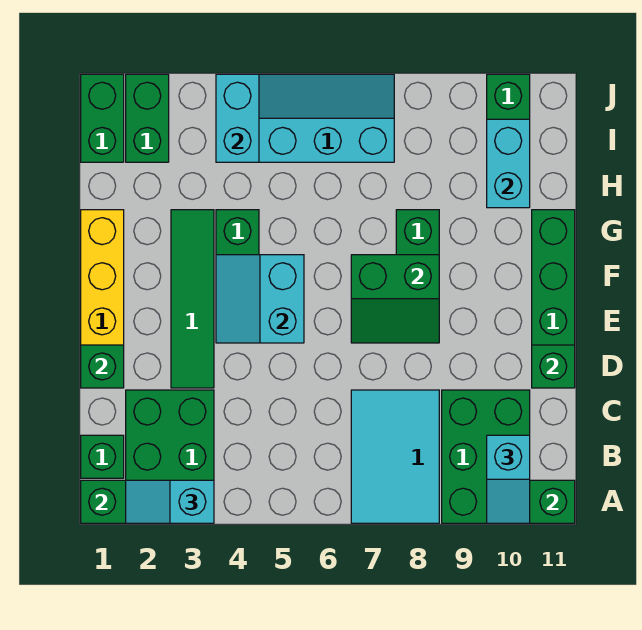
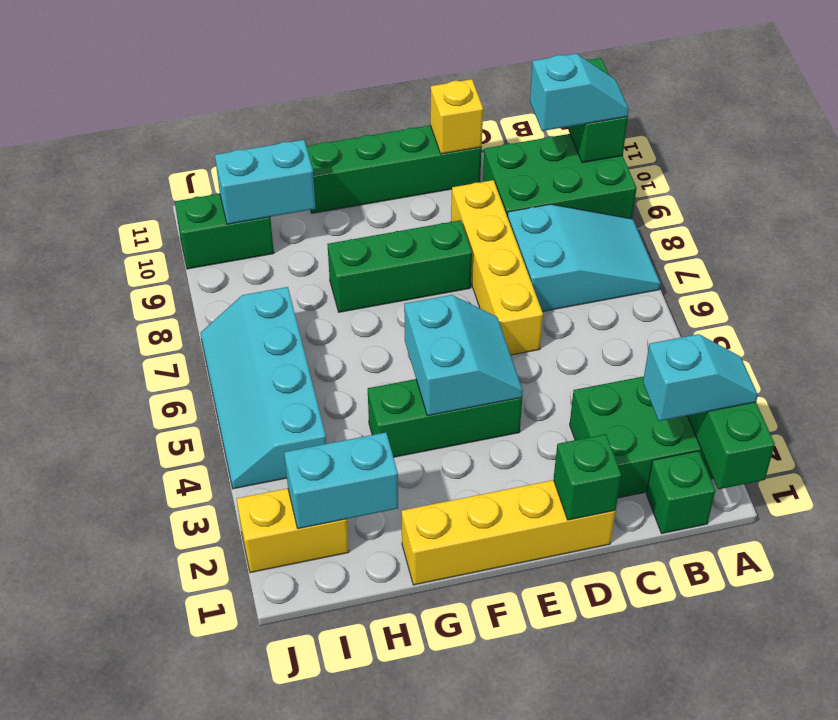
cyan 1x2 slope [126,480,214,523] -> cyan 1x2 slope turned to [643,334,758,421]
cyan 2x3 tile [351,390,439,523] -> cyan 2x3 slope [507,204,660,312]
green 1x4 tile [171,210,214,388] -> none
none -> yellow 1x4 brick [451,180,543,355]
green 1x1 brick [532,345,575,388] -> yellow 1x1 brick [430,79,483,154]
cyan 2x2 slope [216,255,304,343] -> cyan 2x2 slope turned to [404,295,523,416]
green 2x2 slope [351,255,439,343] -> none
green 1x2 brick [81,74,124,162] -> none
green 1x2 brick [126,74,169,162] -> yellow 1x2 brick [237,488,349,573]
cyan 1x2 brick [216,74,259,162] -> cyan 1x2 brick moved to [284,432,398,529]

